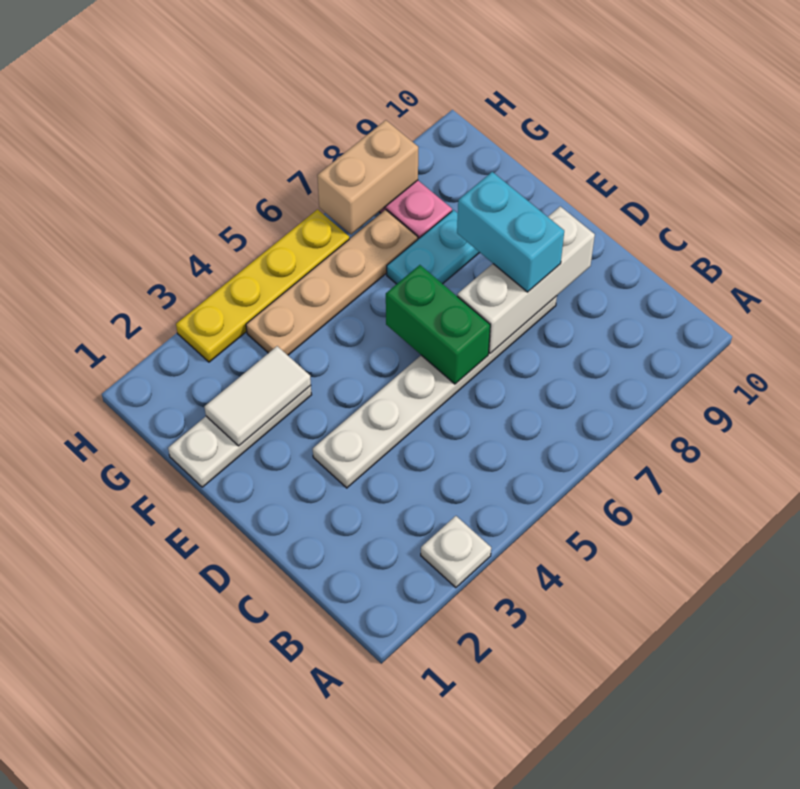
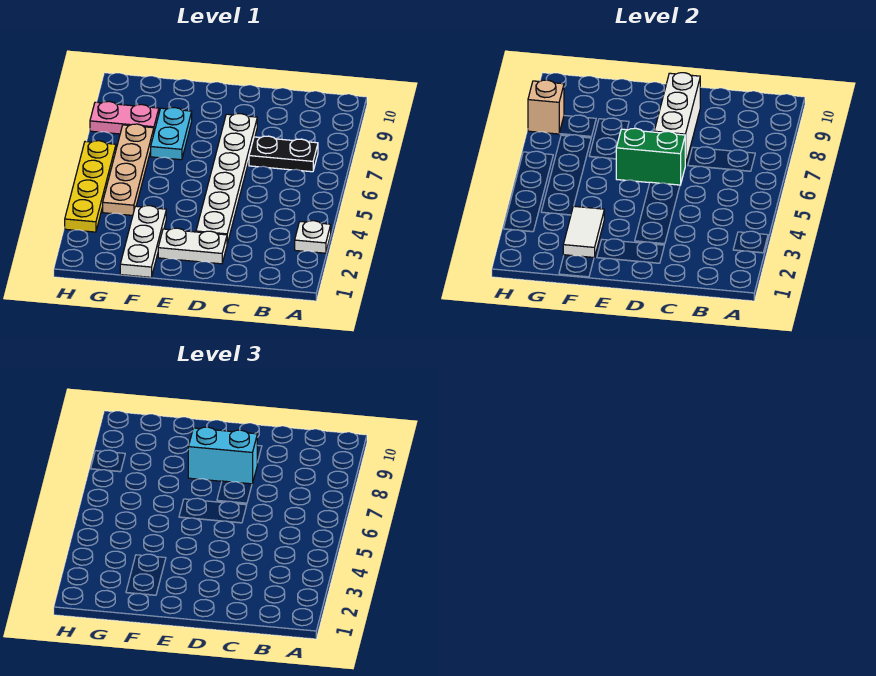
none -> black 1x2 plate [249,136,318,172]
none -> white 1x2 plate [158,228,227,264]
tan 1x2 brick [317,120,418,234] -> tan 1x1 brick [528,80,564,134]

